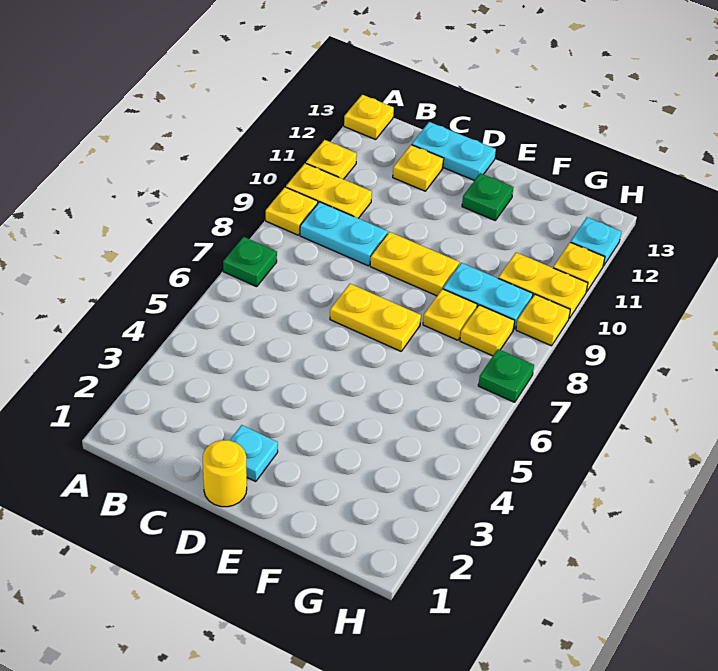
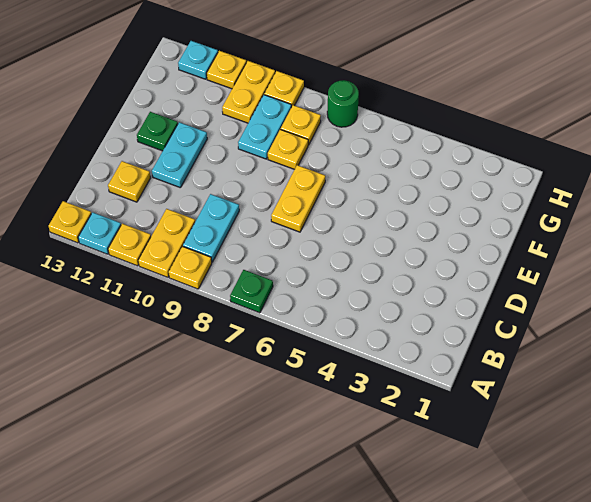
cyan 1x2 plate [412,122,496,180] -> cyan 1x2 plate moved to [152,122,207,188]
yellow 1x1 round brick [203,440,247,507] -> none
cyan 1x1 plate [230,425,278,482] -> cyan 1x1 plate moved to [78,212,121,254]
yellow 1x2 plate [370,232,459,296] -> none
green 1x1 plate [478,349,534,402] -> green 1x1 round brick [327,80,359,127]

